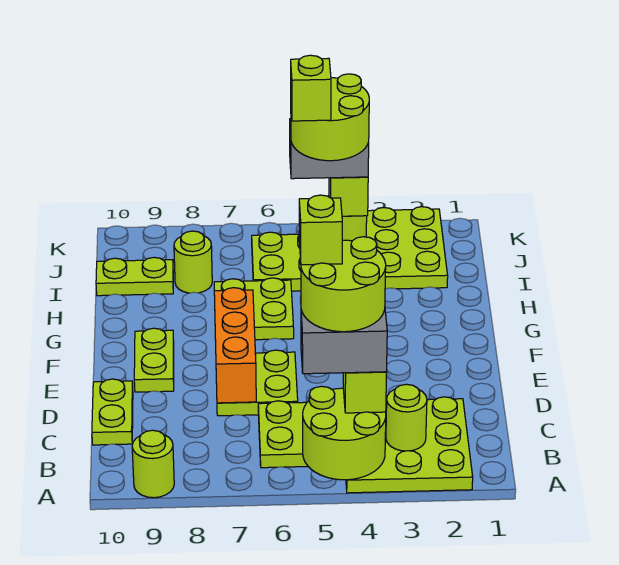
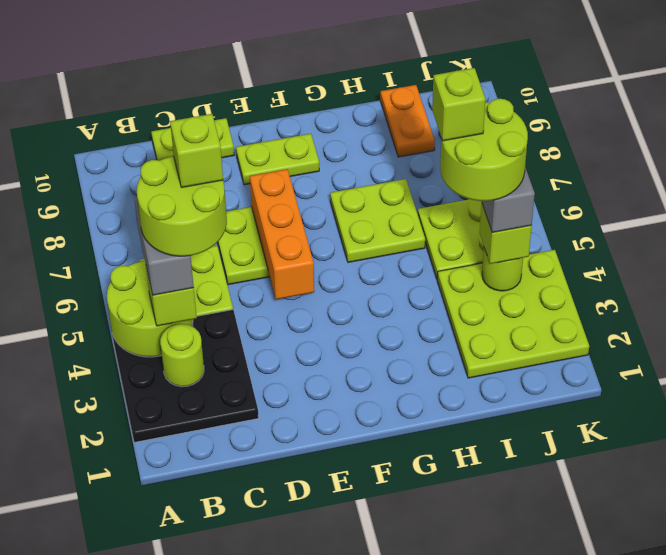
lime 3x3 plate [346,397,473,493] -> black 3x3 plate [112,310,259,442]
lime 1x1 round brick [132,430,174,498] -> none
orange 1x3 brick [214,288,256,403] -> orange 1x3 brick turned to [250,169,314,300]
lime 1x1 round brick [174,231,212,293] -> none
lime 1x2 plate [96,257,173,296] -> orange 1x2 plate [380,85,435,157]

